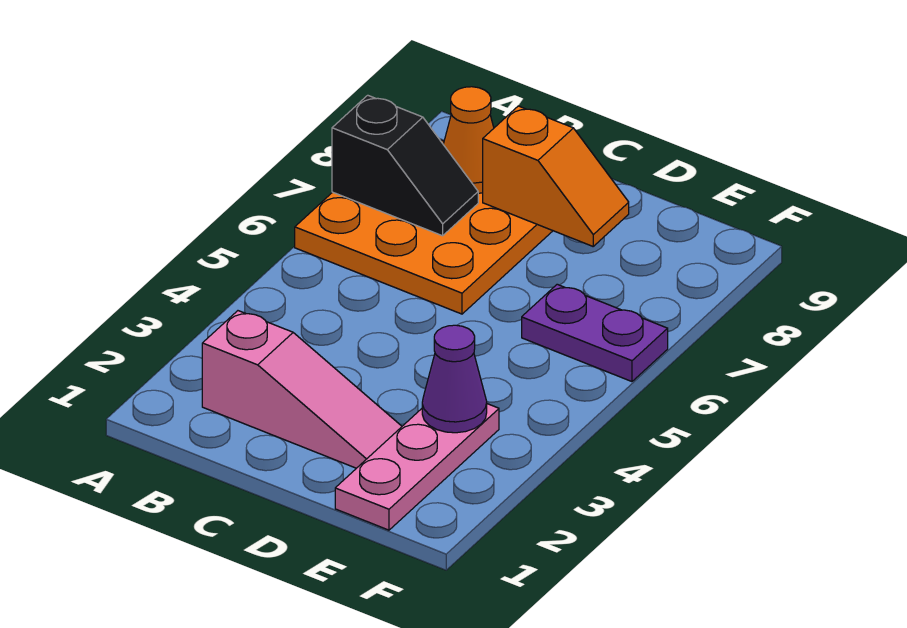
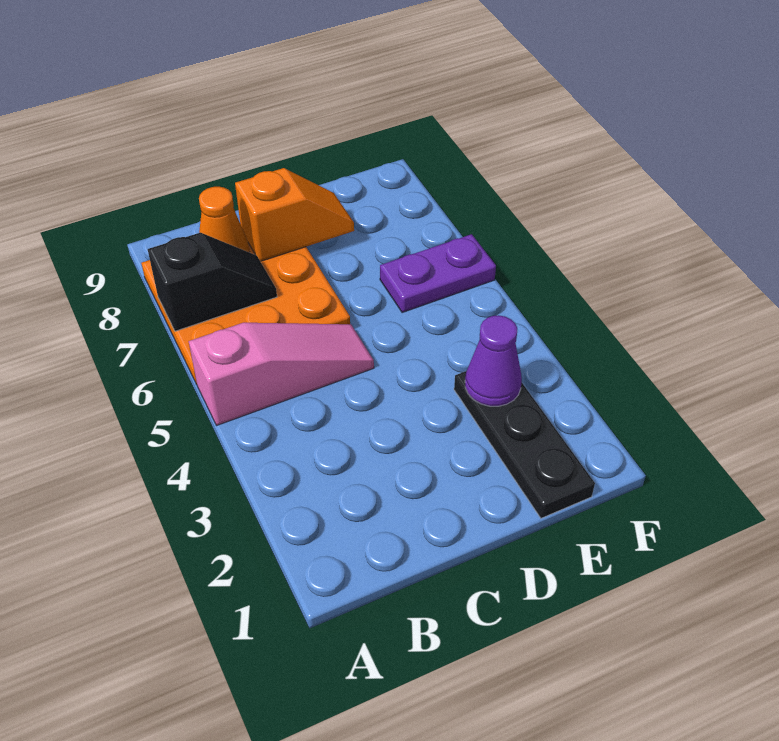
pink 1x3 slope [202,311,402,468] -> pink 1x3 slope moved to [189,323,374,425]
pink 1x3 plate [335,404,499,530] -> black 1x3 plate [454,371,595,518]

